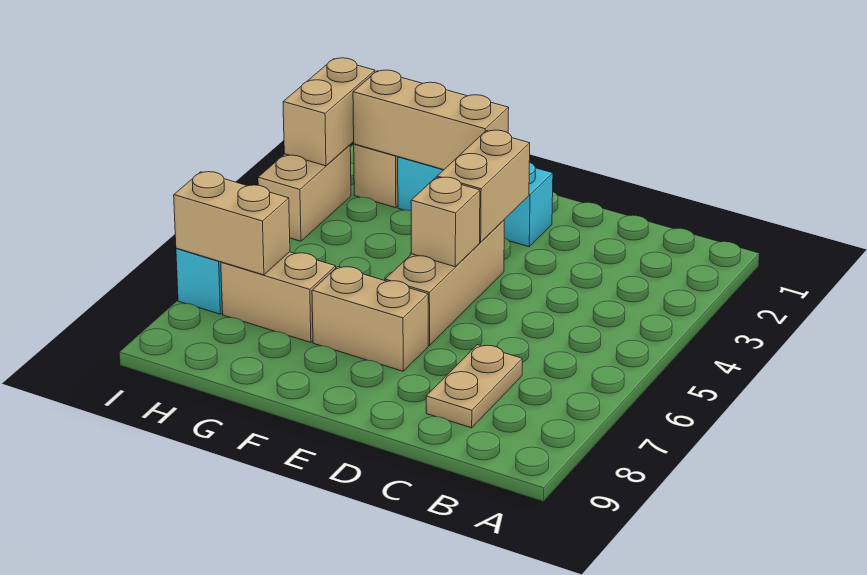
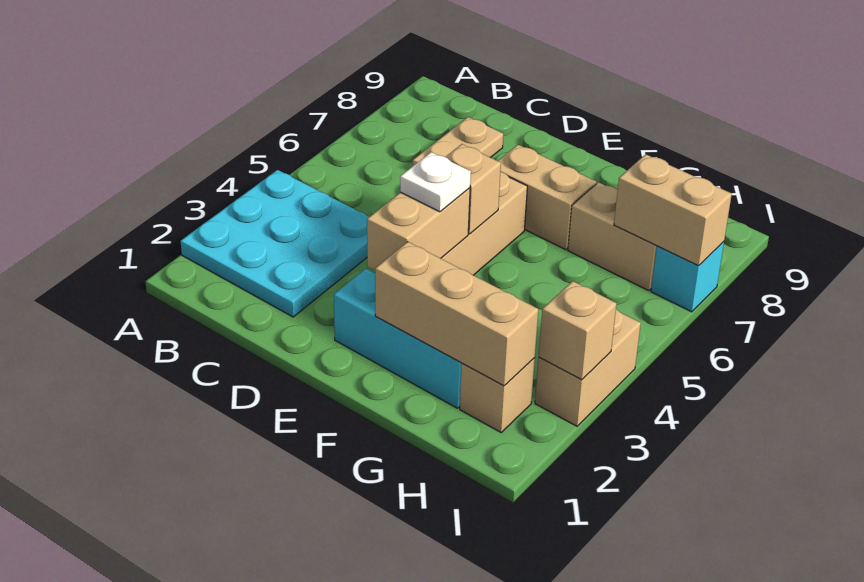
none -> cyan 3x3 plate [181,170,369,317]
none -> white 1x1 plate [400,152,471,212]
tan 1x2 brick [283,58,375,166] -> tan 1x1 brick [539,281,617,380]

